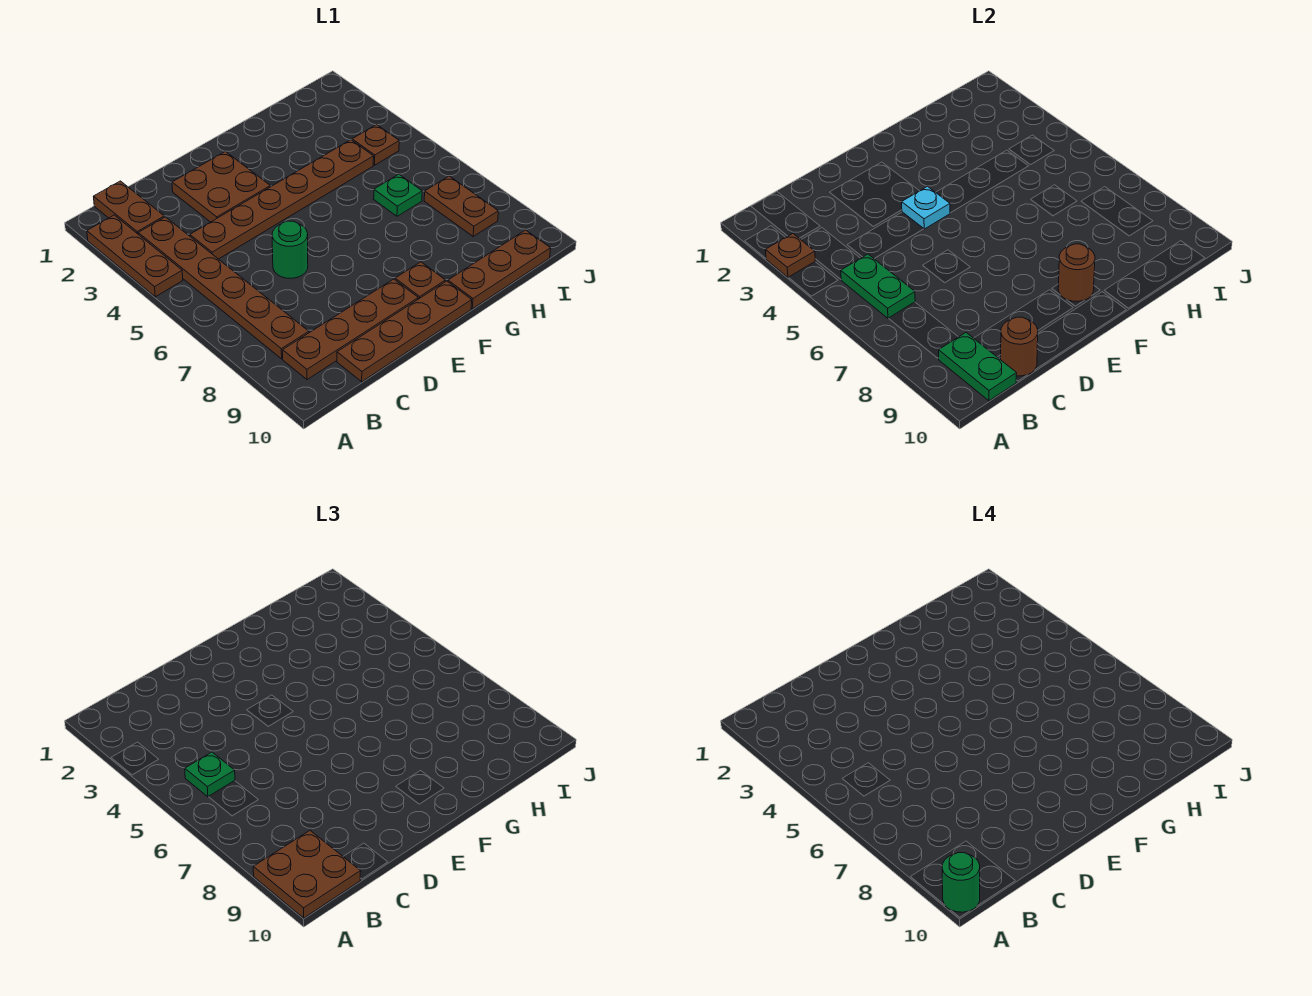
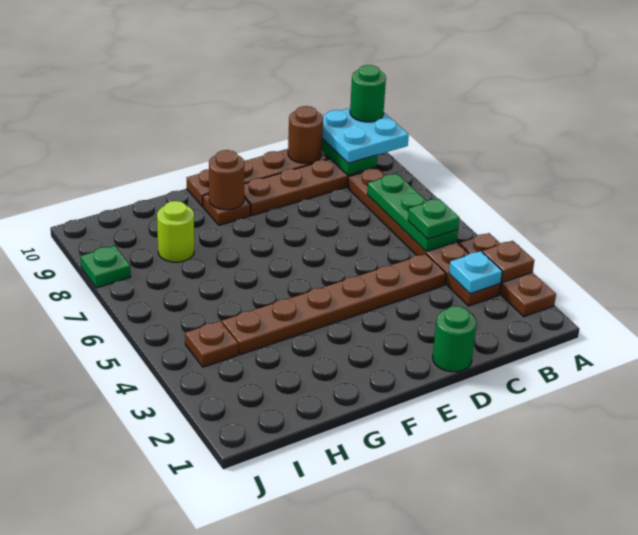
brown 2x2 plate [253,831,361,918] -> cyan 2x2 plate [322,108,409,163]
brown 1x2 plate [94,181,164,234] -> none
green 1x2 plate [841,254,915,318] -> green 1x3 plate [367,174,458,251]
brown 2x2 plate [172,152,270,222] -> none
green 1x1 round brick [272,221,308,278] -> green 1x1 round brick moved to [433,306,476,372]
cyan 1x1 plate [902,187,950,229] -> cyan 1x1 plate moved to [449,251,502,294]
brown 1x3 plate [448,230,551,309] -> none
green 1x1 plate [374,174,422,216] -> green 1x1 plate moved to [81,246,131,288]
none -> lime 1x1 round brick [157,201,194,262]
brown 1x2 plate [424,176,498,236] -> none

